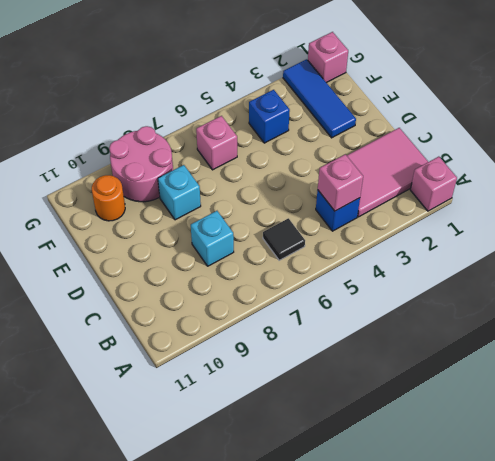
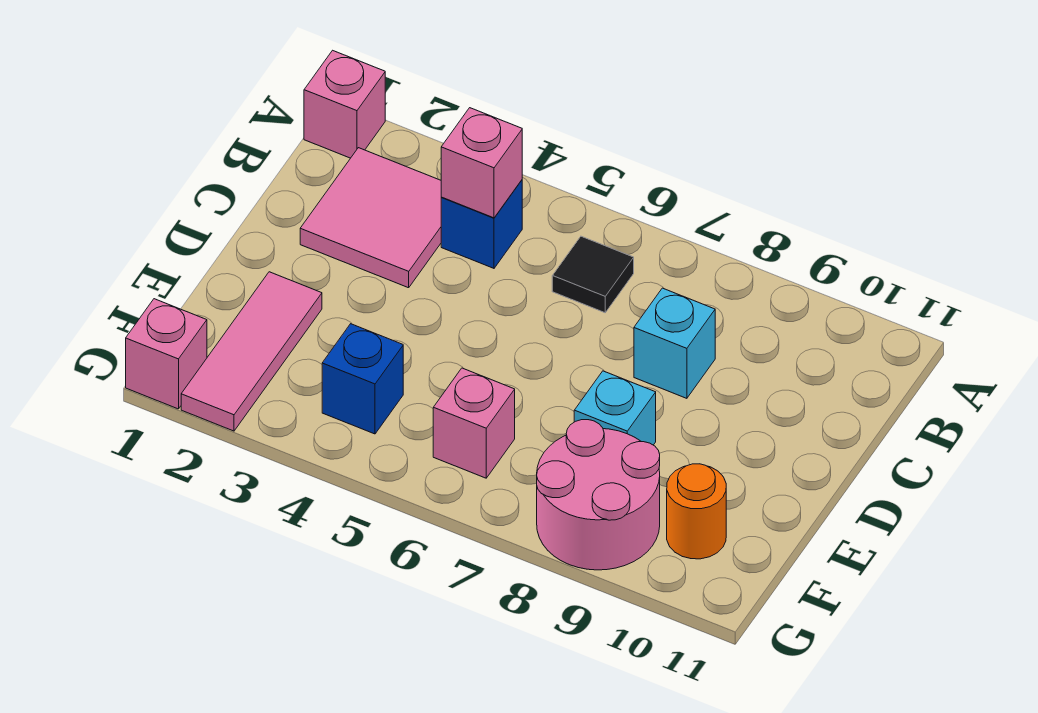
pink 2x3 tile [347,128,428,217] -> pink 2x2 tile [300,148,441,288]
blue 1x3 tile [283,59,356,138] -> pink 1x3 tile [181,272,322,431]

